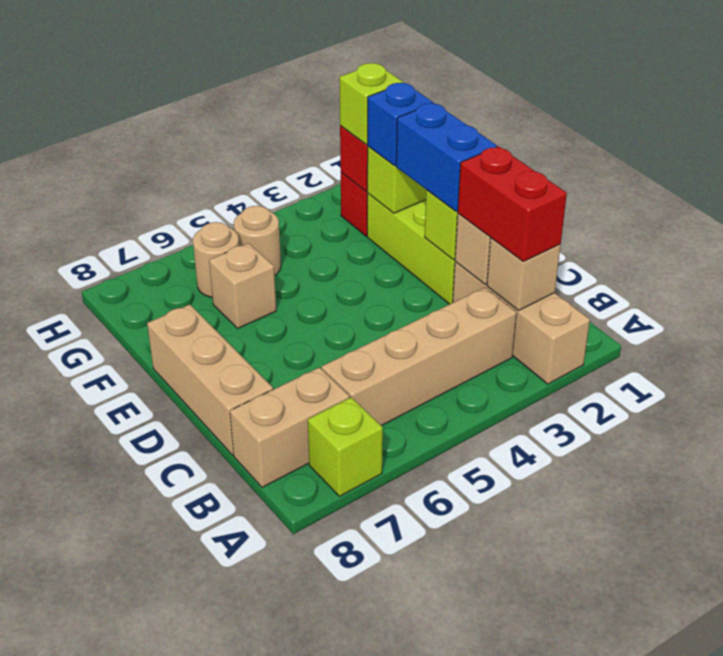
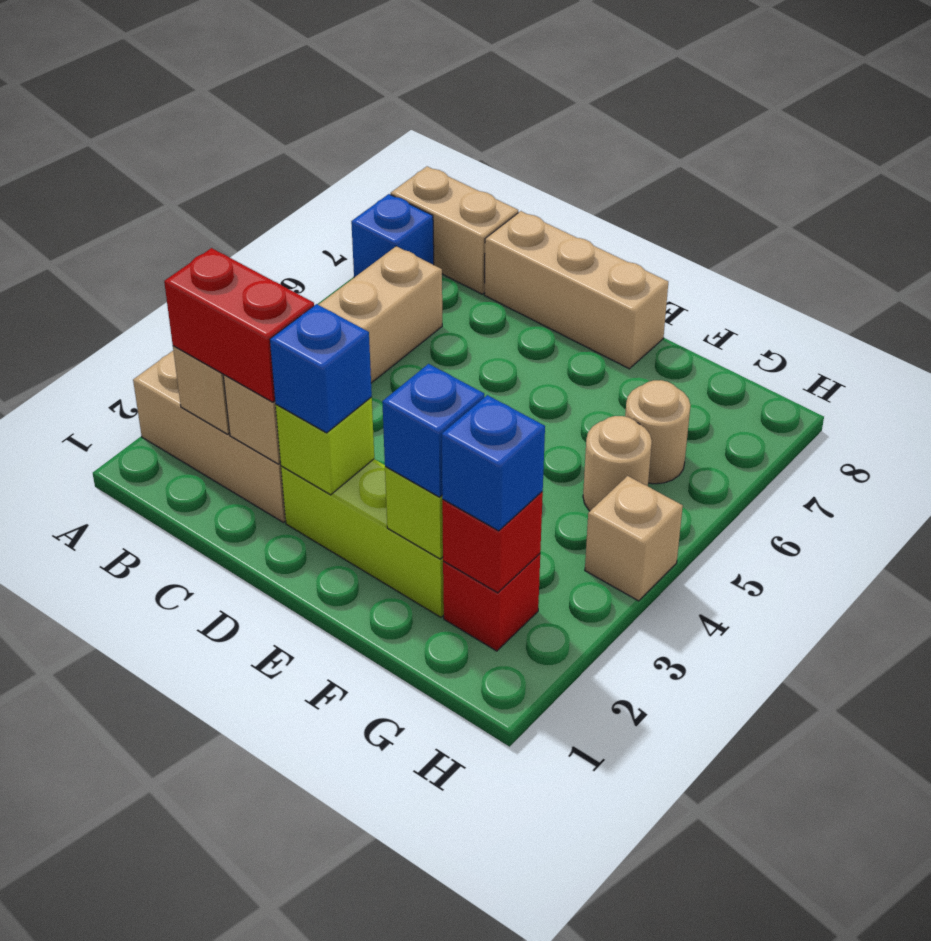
lime 1x1 brick [308,398,383,496] -> blue 1x1 brick [351,194,434,277]
tan 1x2 brick [230,367,350,487] -> tan 1x2 brick turned to [391,166,518,294]
blue 1x2 brick [396,103,497,212] -> blue 1x1 brick [270,304,372,433]
tan 1x1 brick [209,243,276,328] -> tan 1x1 brick moved to [585,476,683,601]
lime 1x1 brick [339,63,403,145] -> blue 1x1 brick [442,395,545,531]

